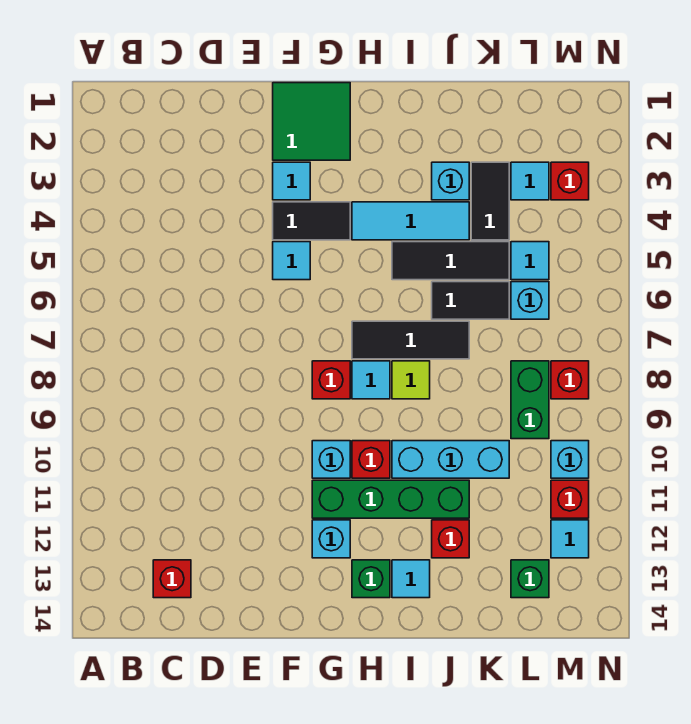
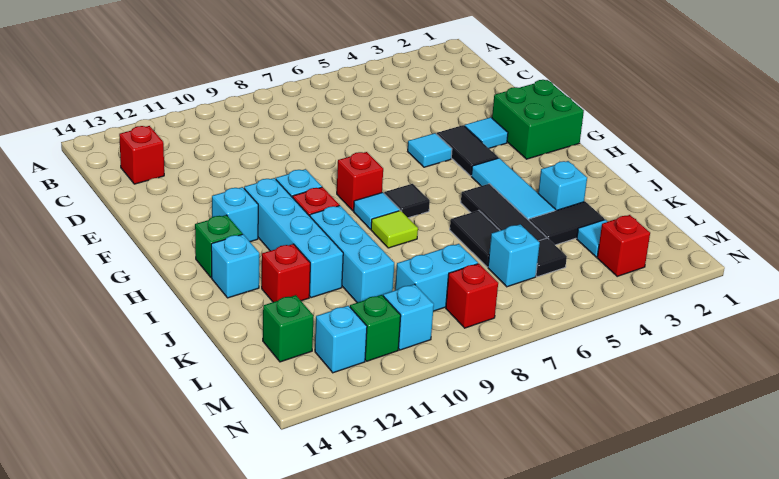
green 2x2 tile [273,83,350,160] -> green 2x2 brick [492,80,584,159]
green 1x4 brick [312,480,469,518] -> cyan 1x4 brick [244,178,343,298]
black 1x3 tile [352,321,469,359] -> black 1x1 tile [384,184,430,218]
cyan 1x1 tile [392,560,430,598] -> cyan 1x1 brick [211,234,259,298]
cyan 1x1 tile [511,242,549,280] -> black 1x1 tile [536,238,567,277]
green 1x2 brick [511,361,549,439] -> cyan 1x2 brick [395,244,478,311]
red 1x1 brick [551,480,589,518] -> green 1x1 brick [350,295,401,361]
cyan 1x1 tile [551,520,589,558] -> cyan 1x1 brick [315,306,367,373]

